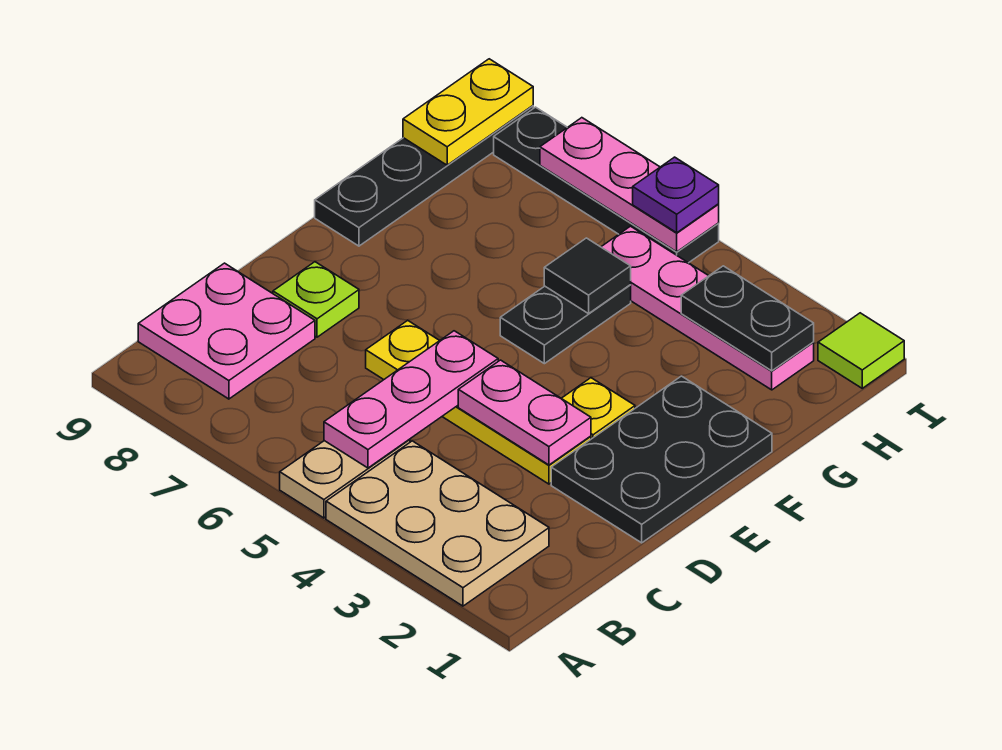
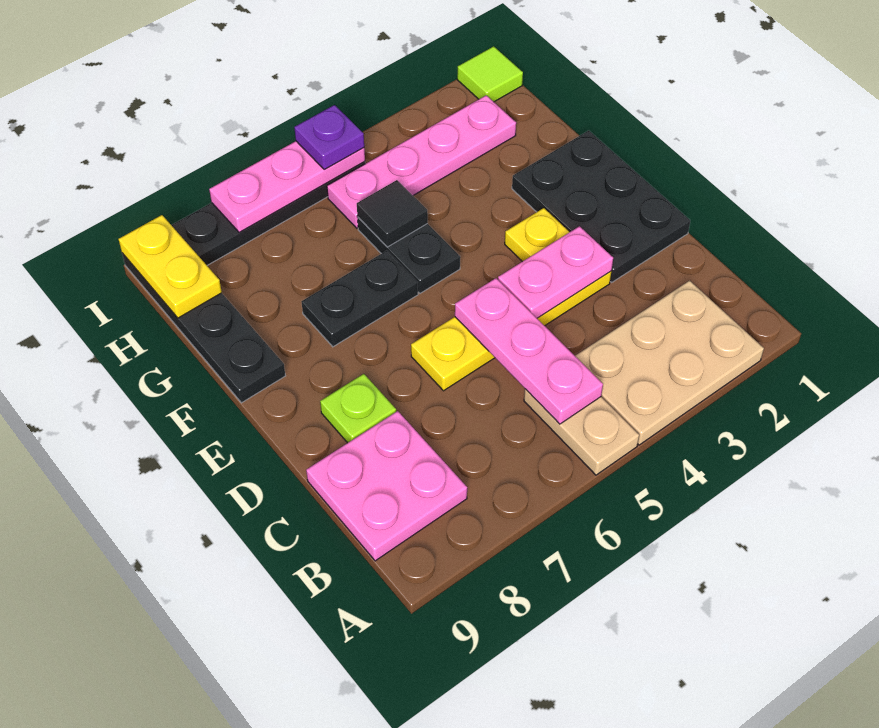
black 1x2 plate [681,266,814,371] -> black 1x2 plate moved to [302,251,418,347]

